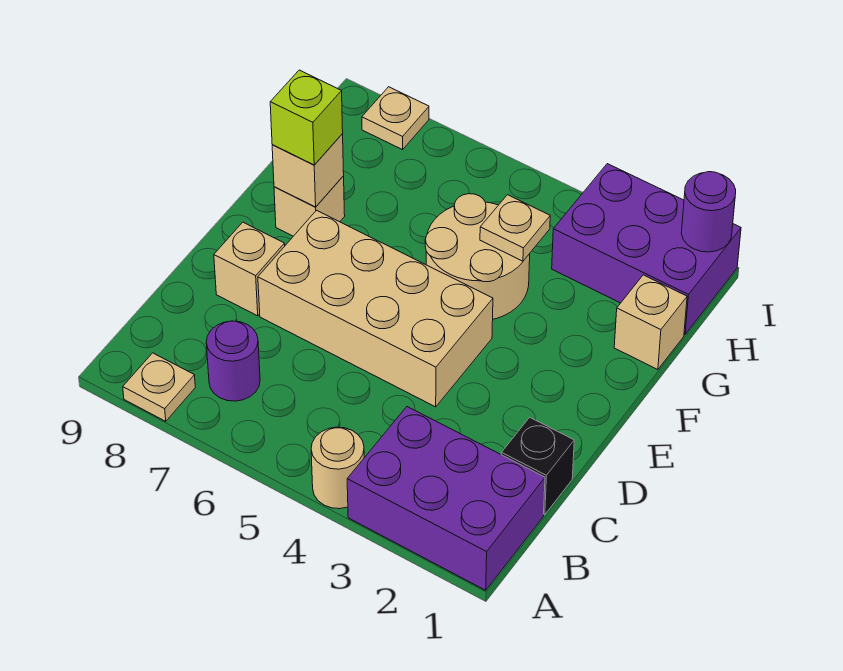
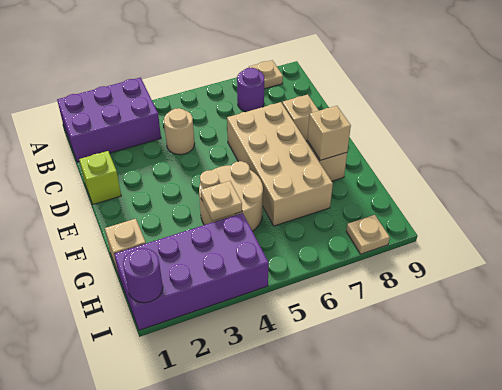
tan 1x1 round brick [311,427,364,509] -> tan 1x1 round brick moved to [164,108,195,155]
black 1x1 brick [501,417,574,515] -> none
tan 2x4 brick [258,210,493,407] -> tan 2x4 brick turned to [227,102,333,226]
lime 1x1 brick [270,70,343,165] -> lime 1x1 brick moved to [79,151,121,204]
purple 2x3 brick [552,164,741,334] -> purple 2x4 brick [114,213,269,330]

